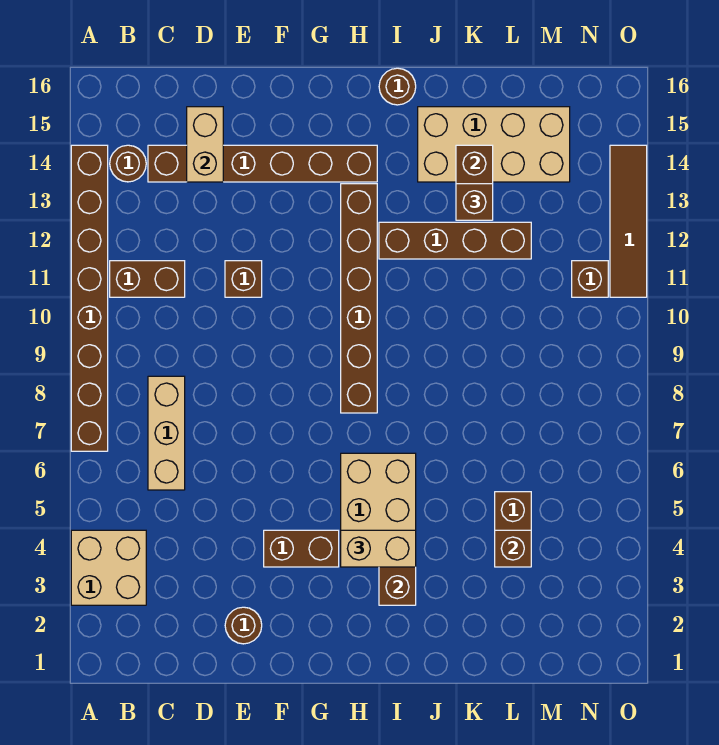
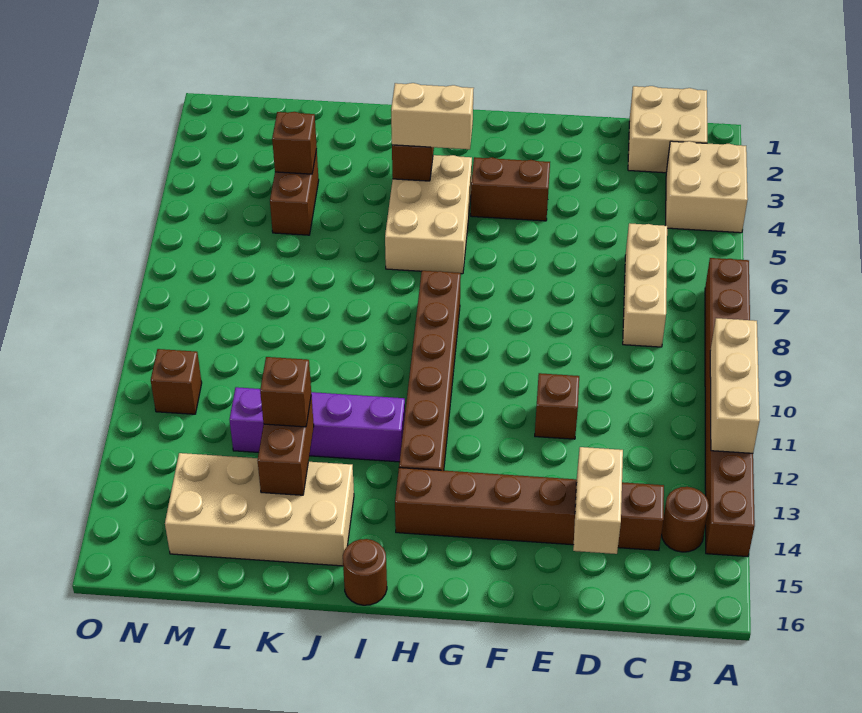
none -> tan 1x3 brick [710,318,760,453]
none -> tan 2x2 brick [628,86,707,173]
brown 1x2 brick [110,261,185,297] -> none
brown 1x1 round brick [225,607,262,644] -> none
brown 1x4 brick [379,222,531,259] -> purple 1x4 brick [230,387,405,462]
brown 1x4 tile [610,145,647,297] -> none

